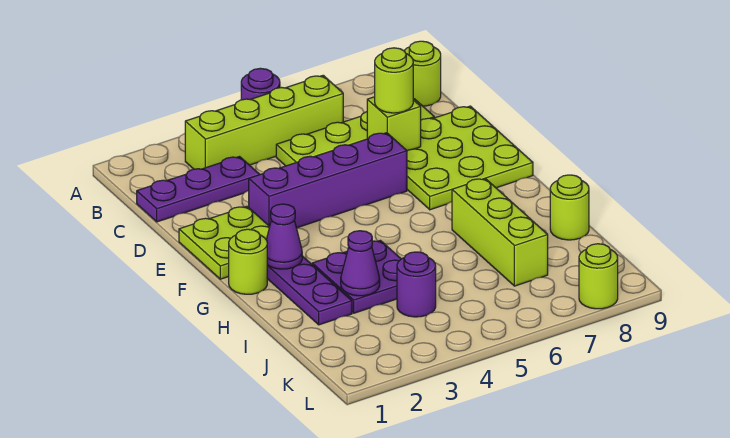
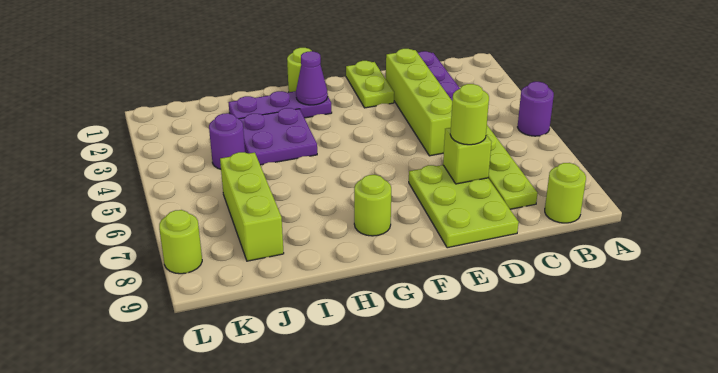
lime 1x4 brick [185,75,343,169] -> lime 1x4 brick moved to [386,49,452,156]
lime 3x3 plate [407,106,533,210] -> lime 2x3 plate [409,165,519,248]
lime 2x2 plate [179,206,270,279] -> lime 1x2 plate [346,61,394,108]
purple 1x4 brick [249,133,407,228] -> none
lime 1x3 brick [452,178,548,286] -> lime 1x3 brick turned to [220,152,284,261]
purple 1x1 cone [341,231,380,296] -> none
lime 1x1 round brick [550,175,589,240] -> lime 1x1 round brick moved to [354,175,391,236]

